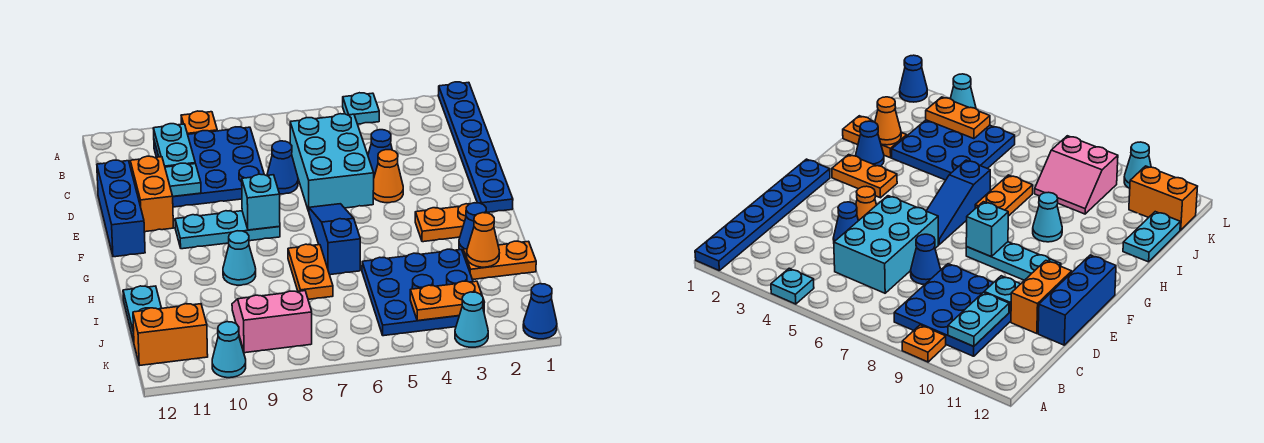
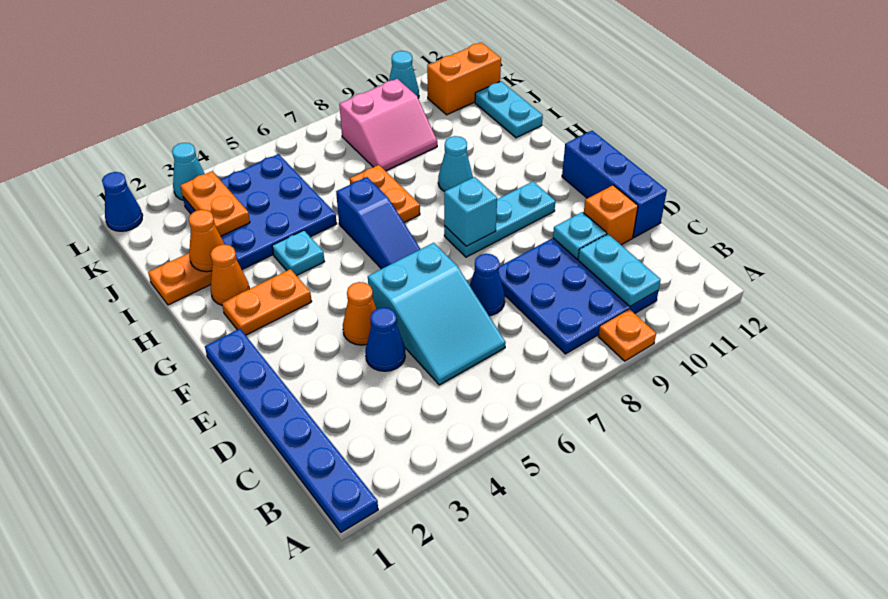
cyan 1x1 plate [343,93,379,124] -> cyan 1x1 plate moved to [272,230,325,276]
cyan 2x3 brick [290,114,374,211] -> cyan 2x3 slope [368,243,506,385]
orange 1x2 brick [130,156,173,232] -> orange 1x1 brick [584,185,638,245]
blue 1x1 cone [459,203,486,252] -> orange 1x1 cone [211,244,249,305]
orange 1x2 plate [410,281,485,321] -> orange 1x2 plate turned to [180,171,250,236]

